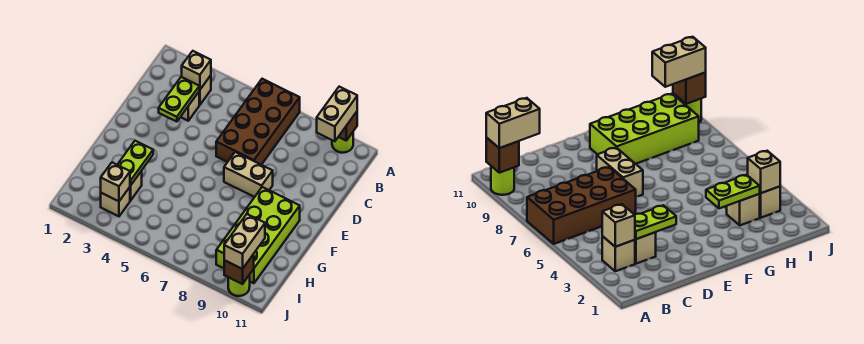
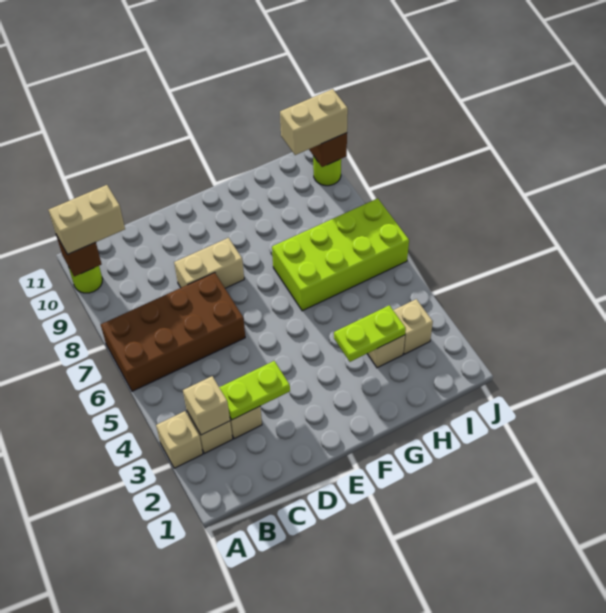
tan 1x2 brick [224,152,273,197] -> tan 1x2 brick turned to [174,238,244,288]
lime 2x4 brick [216,187,300,283] -> lime 2x4 brick moved to [272,198,409,311]
tan 1x1 brick [101,162,130,201] -> tan 1x1 brick moved to [156,411,203,468]

